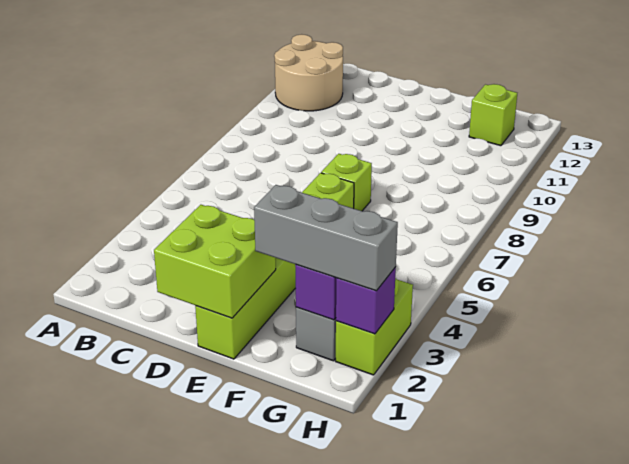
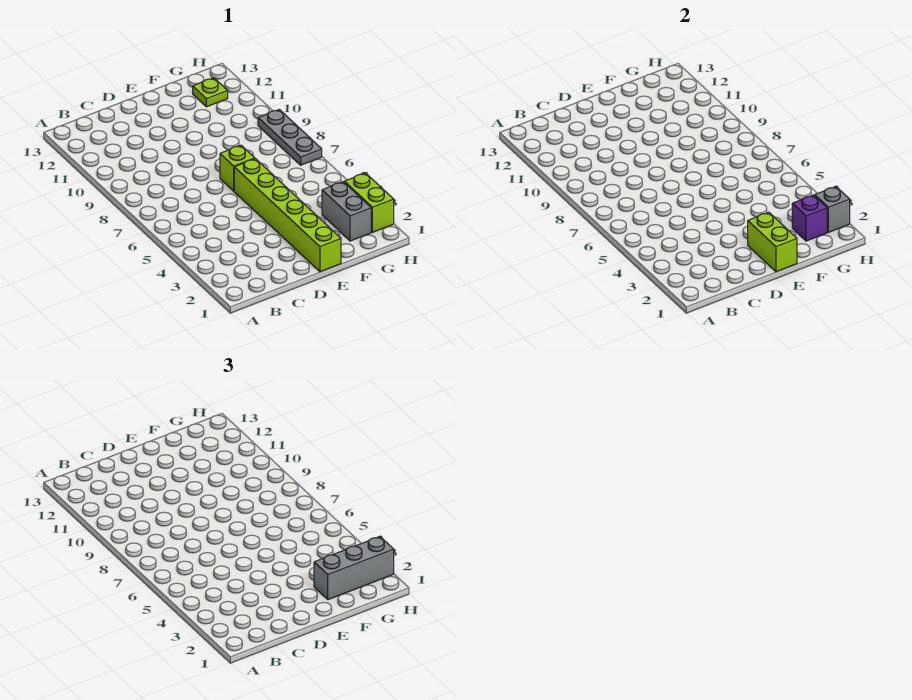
tan 2x2 round brick [274,34,343,111] -> none
lime 2x2 brick [154,205,276,318] -> lime 1x2 brick [748,212,797,272]
lime 1x1 brick [469,84,517,146] -> lime 1x1 plate [193,78,228,107]
purple 1x1 brick [336,267,396,334] -> grey 1x1 brick [815,187,850,232]
none -> grey 1x3 plate [258,109,322,165]

